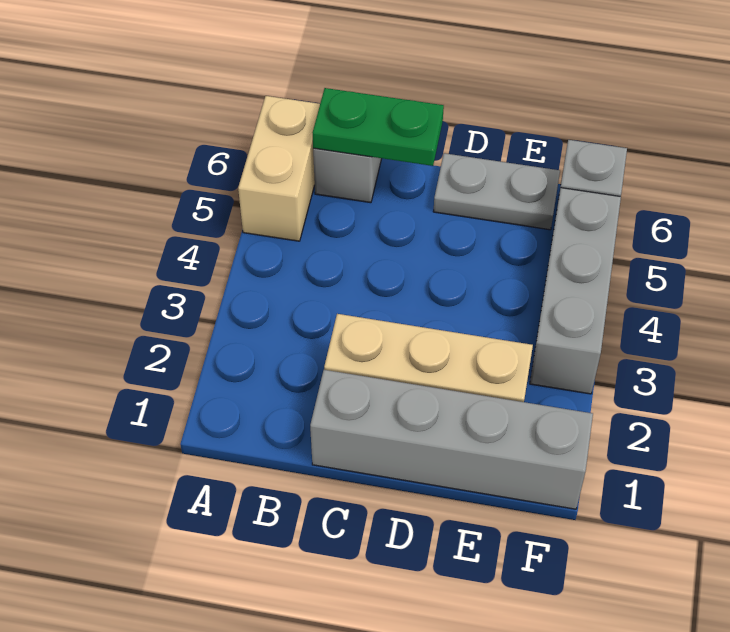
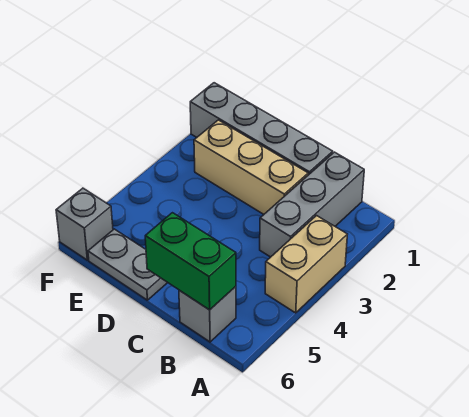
tan 1x2 brick [238,96,320,241] -> tan 1x2 brick moved to [265,216,347,313]
green 1x2 plate [313,88,444,166] -> green 1x2 brick [145,213,236,310]
grey 1x3 brick [530,188,621,394] -> grey 1x3 brick moved to [260,152,364,257]

